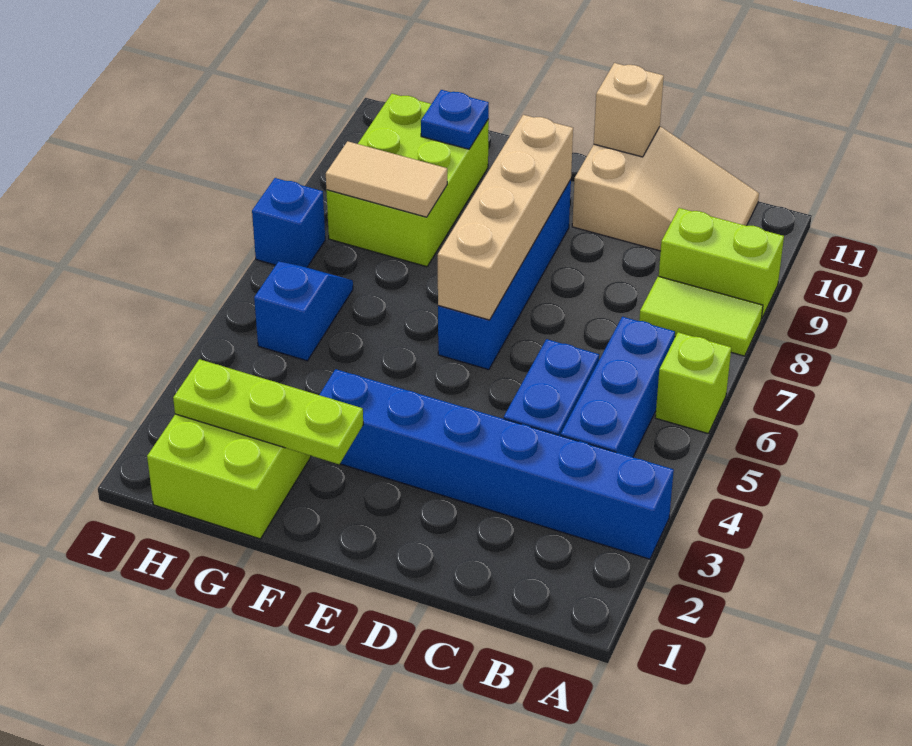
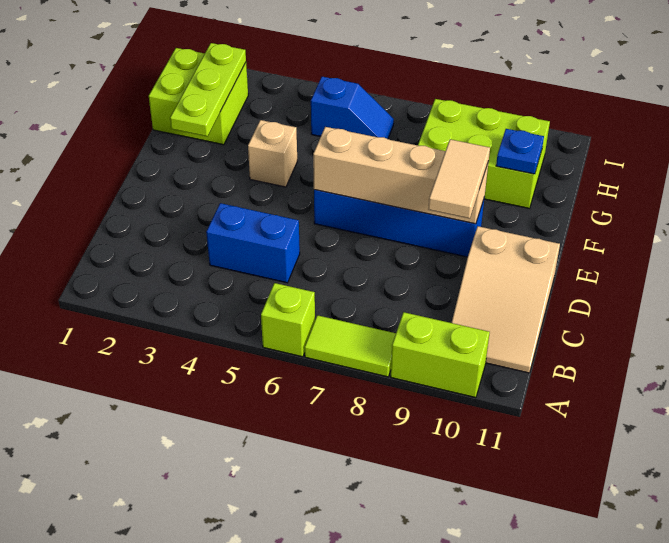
blue 1x6 brick [319,369,674,559] -> none
lime 1x2 tile [639,276,763,356] -> lime 1x2 tile turned to [305,315,396,377]
lime 1x2 brick [659,208,784,319] -> lime 1x2 brick turned to [391,312,490,398]
blue 1x3 brick [561,317,675,457] -> none
tan 1x1 brick [594,63,664,157] -> tan 1x1 brick moved to [248,120,297,187]
tan 1x2 tile [326,141,447,217] -> tan 1x2 tile moved to [428,139,490,219]
blue 1x1 brick [252,178,325,267] -> none

